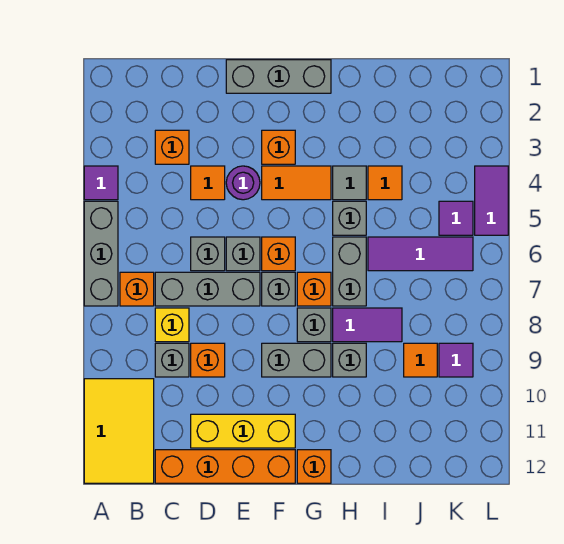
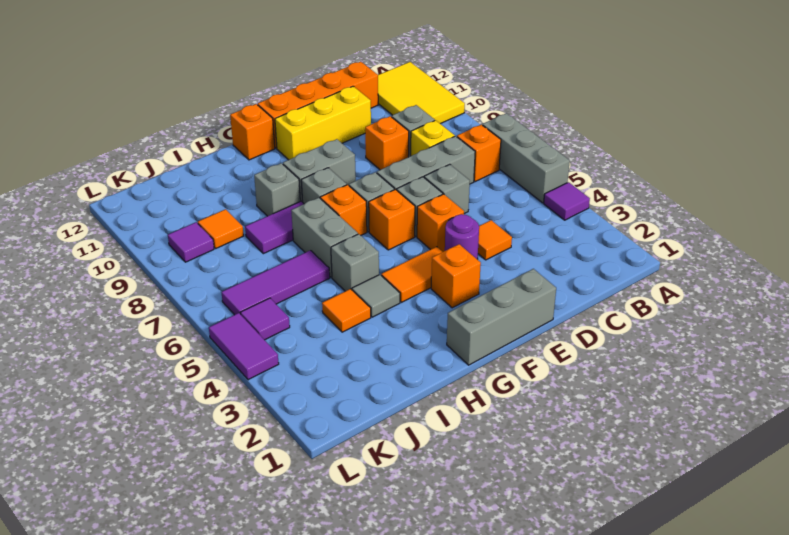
orange 1x1 brick [155,130,189,164] -> orange 1x1 brick moved to [417,194,464,252]

